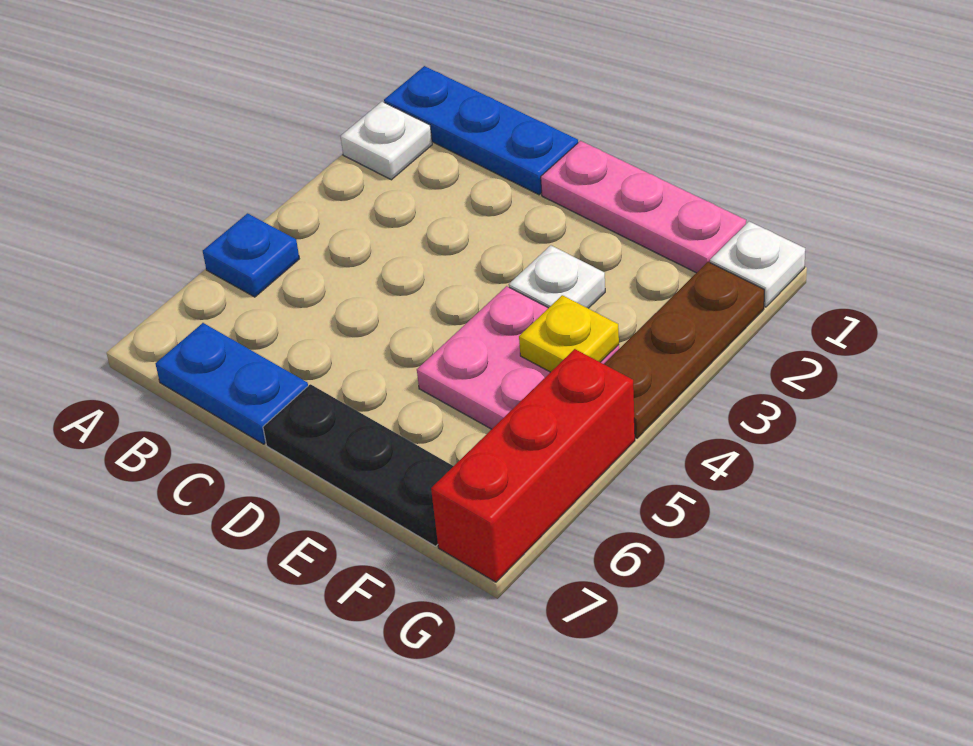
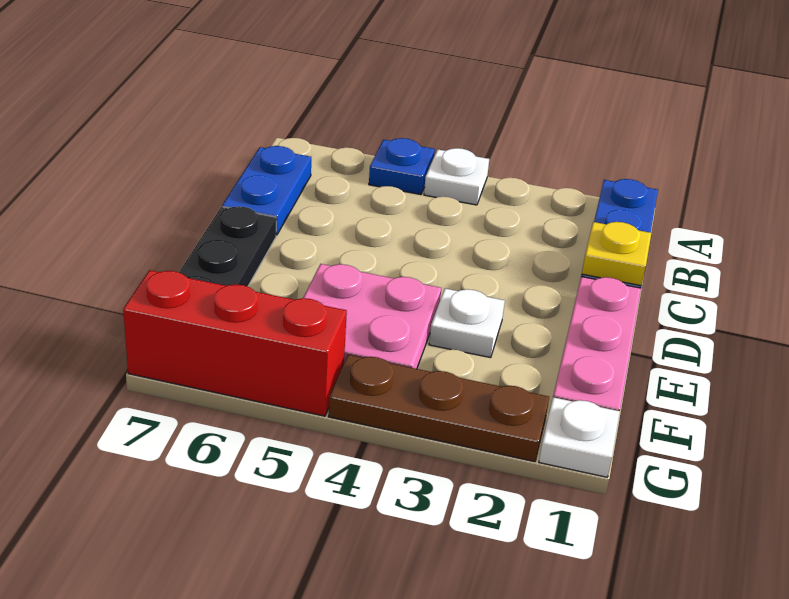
white 1x1 plate [341,102,432,180] -> white 1x1 plate moved to [424,148,489,205]
yellow 1x1 plate [519,295,619,372] -> yellow 1x1 plate moved to [582,222,651,286]

